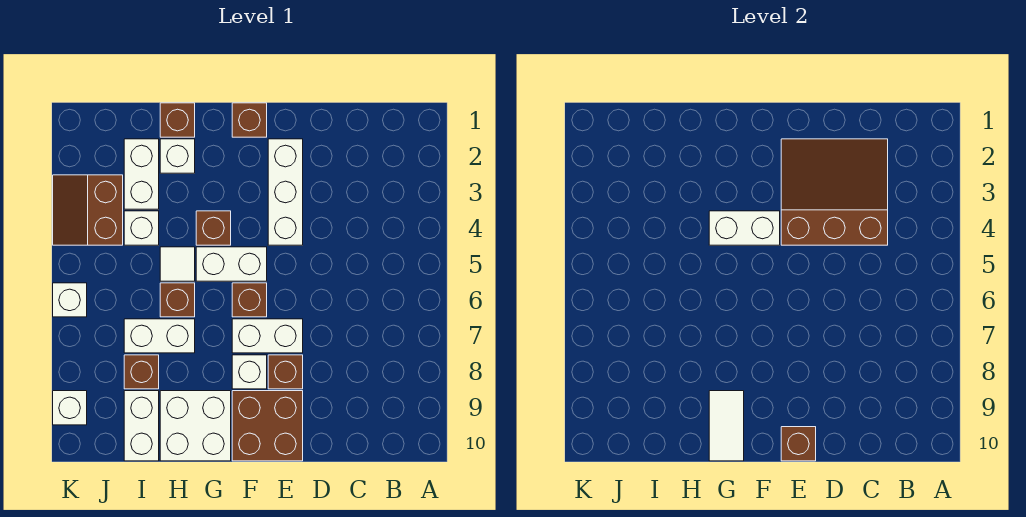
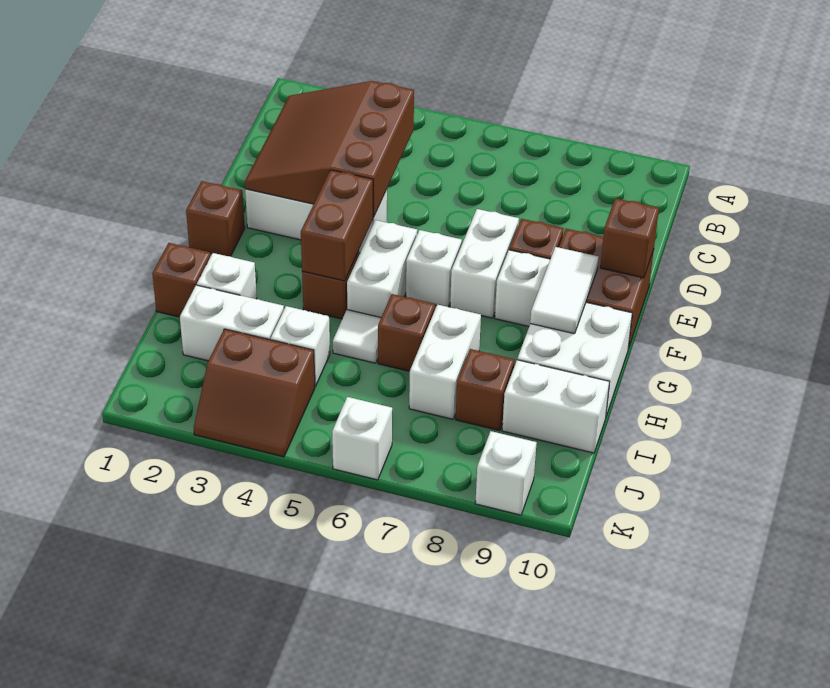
white 1x2 brick [709,211,780,245] -> brown 1x2 brick [301,170,373,281]
brown 1x1 brick [232,283,267,317] -> white 1x1 brick [406,230,462,307]
white 1x2 tile [709,391,744,461] -> white 1x2 tile turned to [530,247,599,334]

